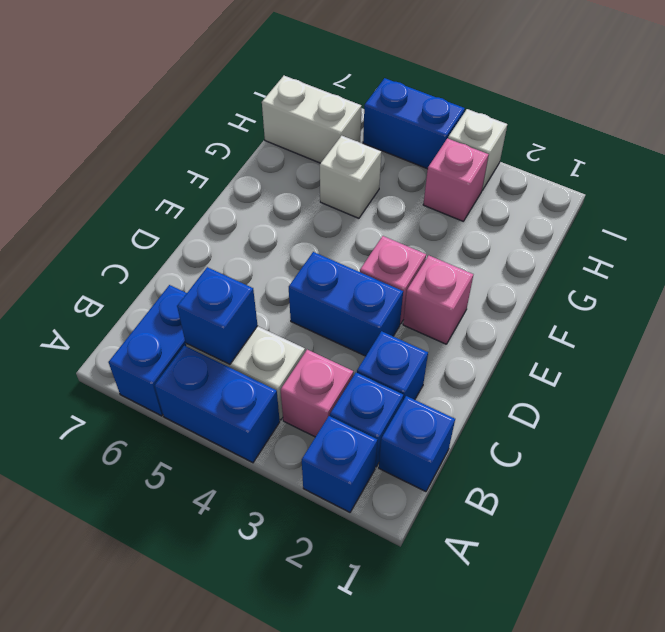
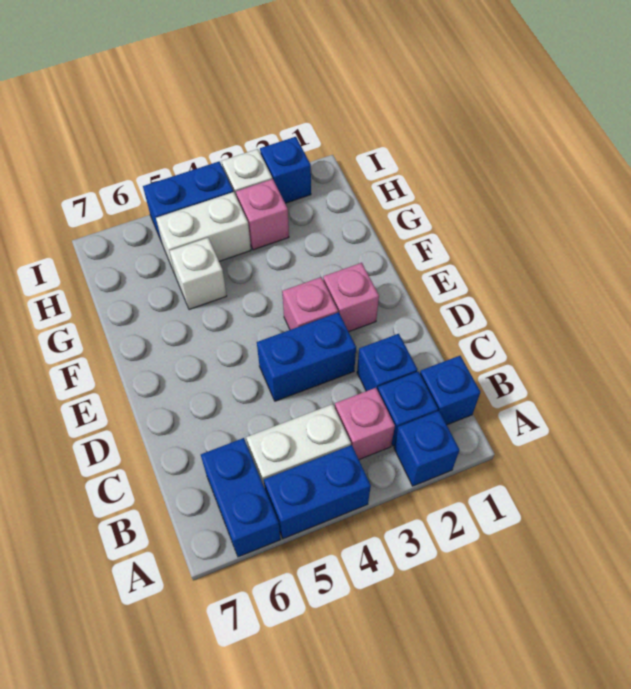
blue 1x1 brick [177,267,258,365] -> blue 1x1 brick moved to [260,137,311,203]
white 1x2 brick [262,76,361,163] -> white 1x2 brick moved to [156,192,251,274]

